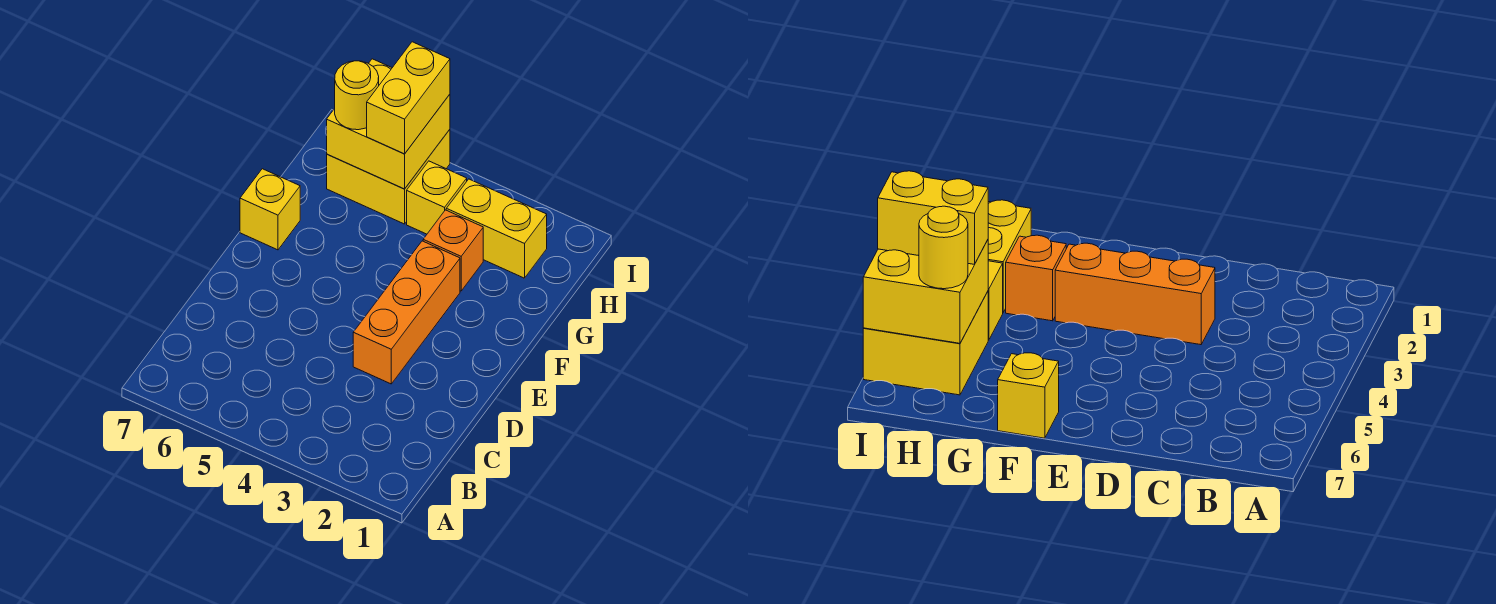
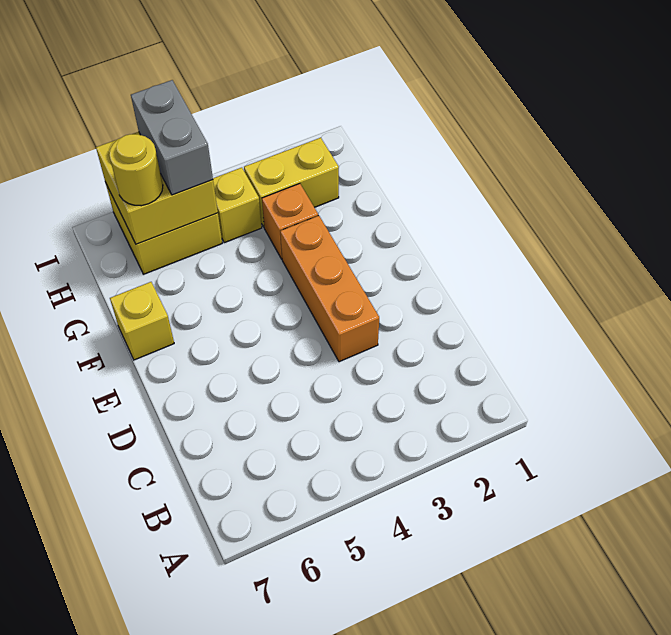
yellow 1x2 brick [367,42,450,154] -> grey 1x2 brick [131,80,213,195]

